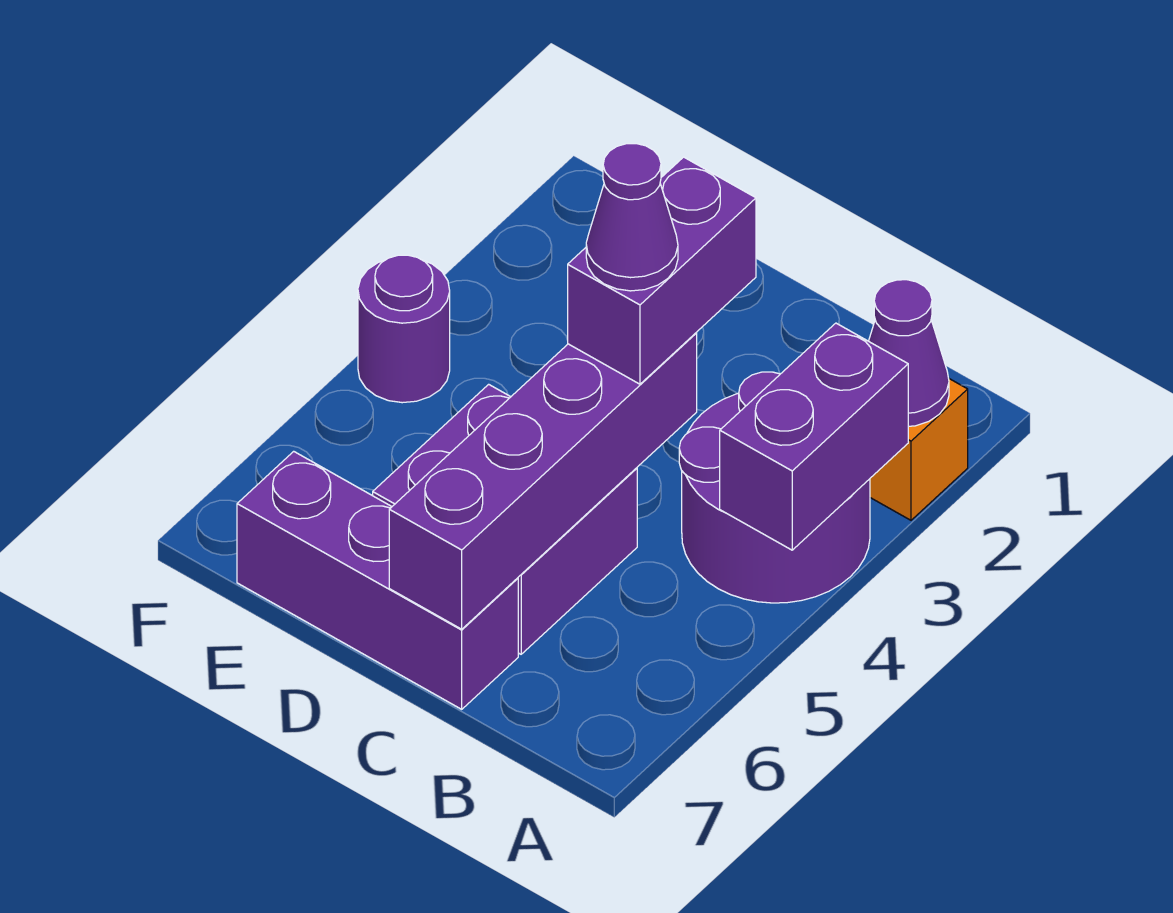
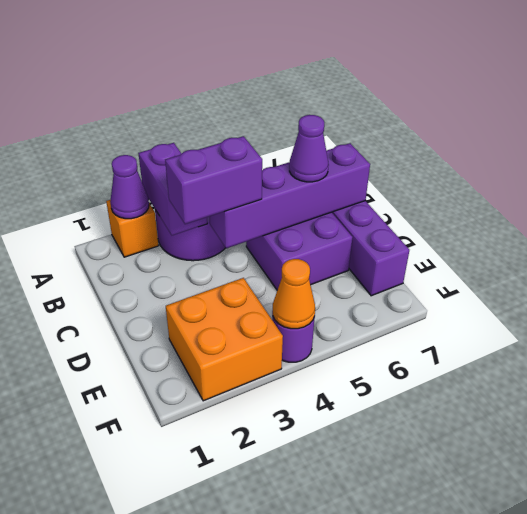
purple 1x2 brick [720,323,908,550] -> purple 1x2 brick turned to [138,143,207,235]
purple 1x1 cone [586,144,678,291] -> purple 1x1 cone moved to [289,115,329,182]
none -> orange 2x2 brick [166,278,283,401]
none -> orange 1x1 cone [273,259,315,329]

